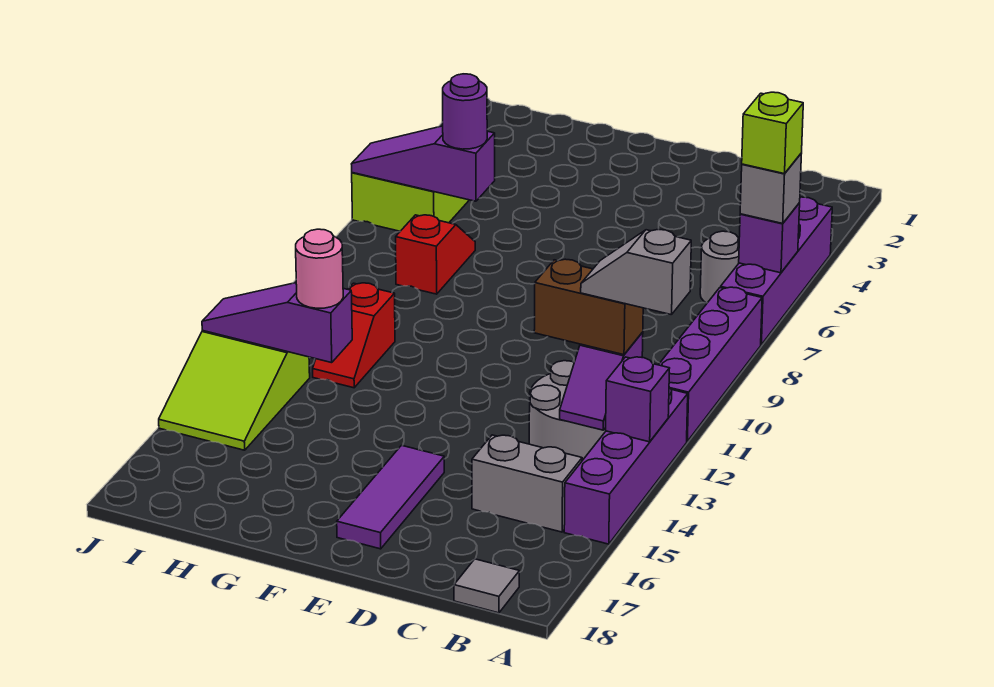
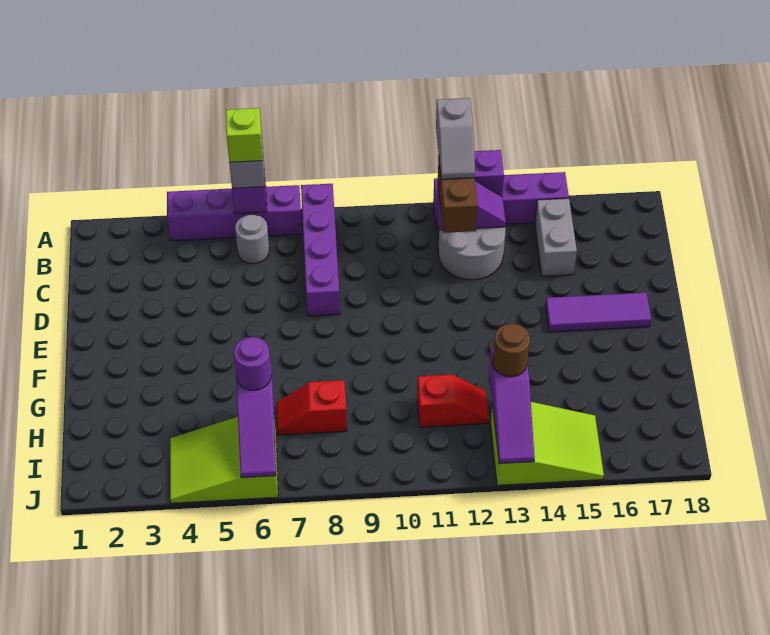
purple 1x4 brick [659,287,762,441] -> purple 1x4 brick turned to [301,184,340,316]
grey 1x1 tile [454,559,519,613] -> none
pink 1x1 round brick [296,229,343,308] -> brown 1x1 round brick [493,323,530,377]

